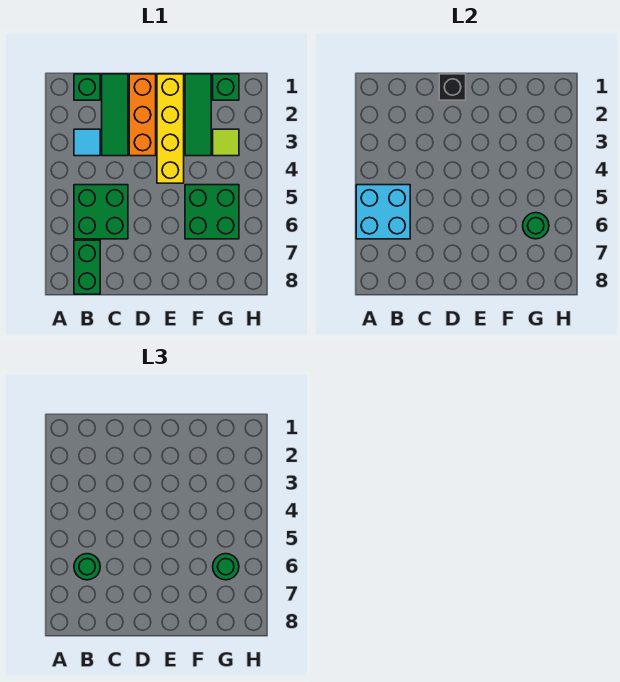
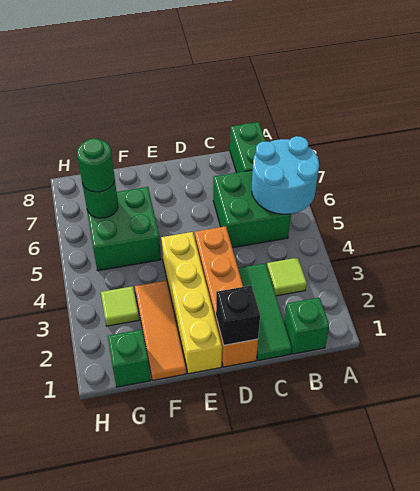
cyan 2x2 brick [356,185,410,239] -> cyan 2x2 round brick [252,136,319,214]
cyan 1x1 tile [74,129,100,156] -> lime 1x1 tile [267,258,307,296]
green 1x1 round brick [74,554,100,580] -> none
orange 1x3 brick [129,74,156,156] -> orange 1x4 brick [195,226,258,367]
green 1x3 tile [185,74,211,156] -> orange 1x3 tile [135,281,186,380]

